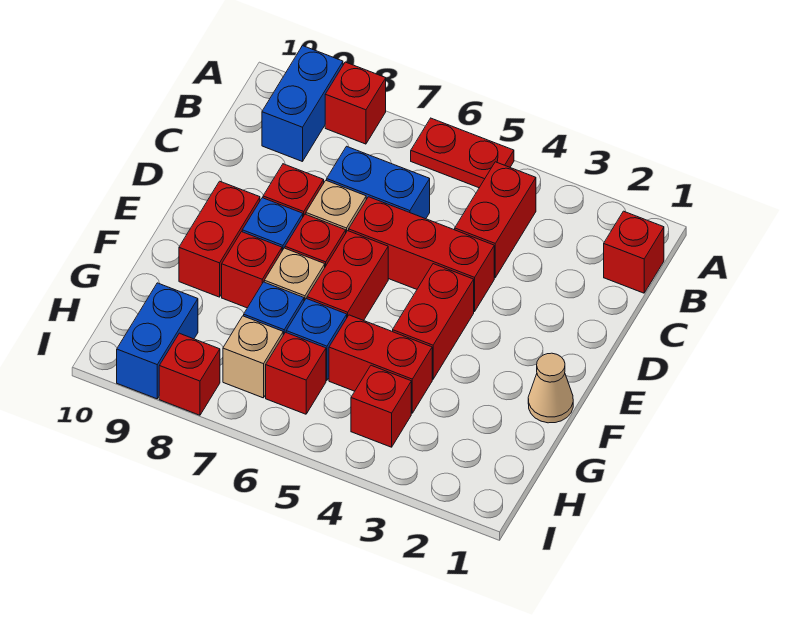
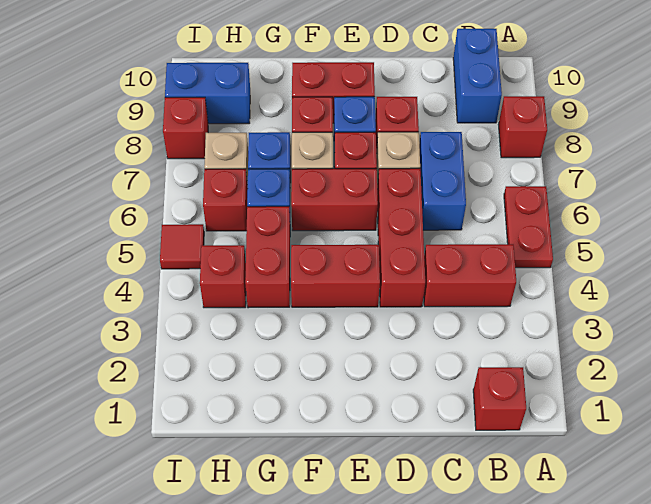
blue 1x2 brick [262,46,343,162] -> blue 1x2 brick turned to [453,29,502,123]
tan 1x1 cone [528,353,573,423] -> none
none -> red 1x1 tile [160,224,204,269]

